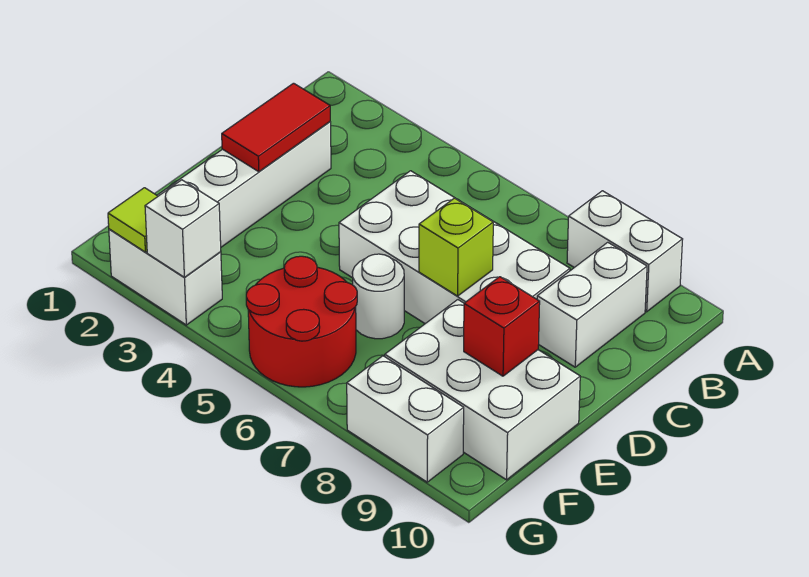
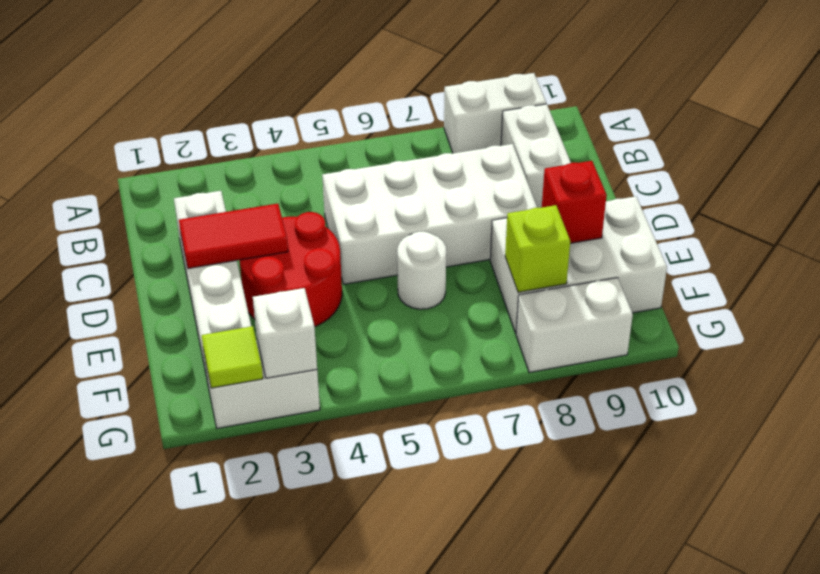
red 1x2 tile [222,83,330,172] -> red 1x2 tile turned to [179,204,288,268]
lime 1x1 brick [419,198,493,296] -> lime 1x1 brick moved to [505,205,570,292]
red 2x2 round brick [246,256,357,387] -> red 2x2 round brick moved to [239,212,342,327]

